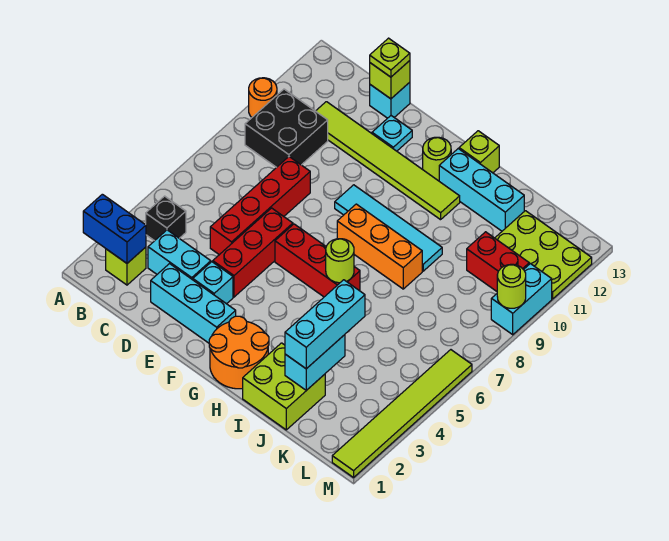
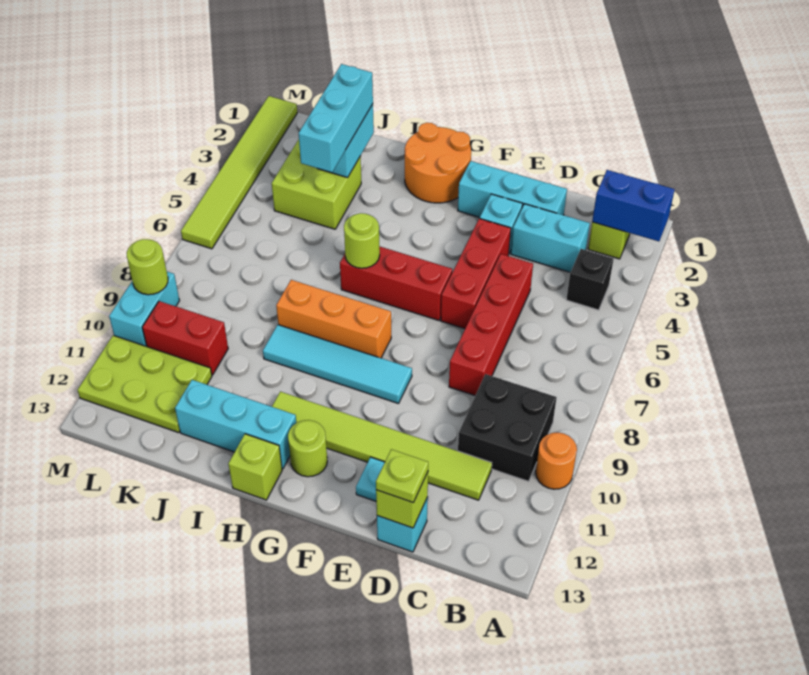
lime 2x2 brick [243,343,325,430] -> lime 2x2 brick moved to [272,139,361,229]

